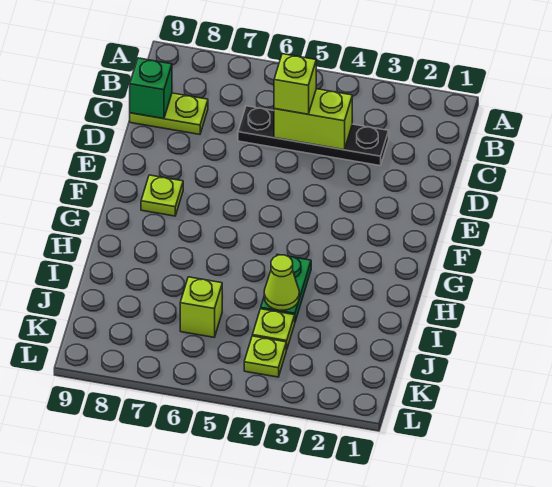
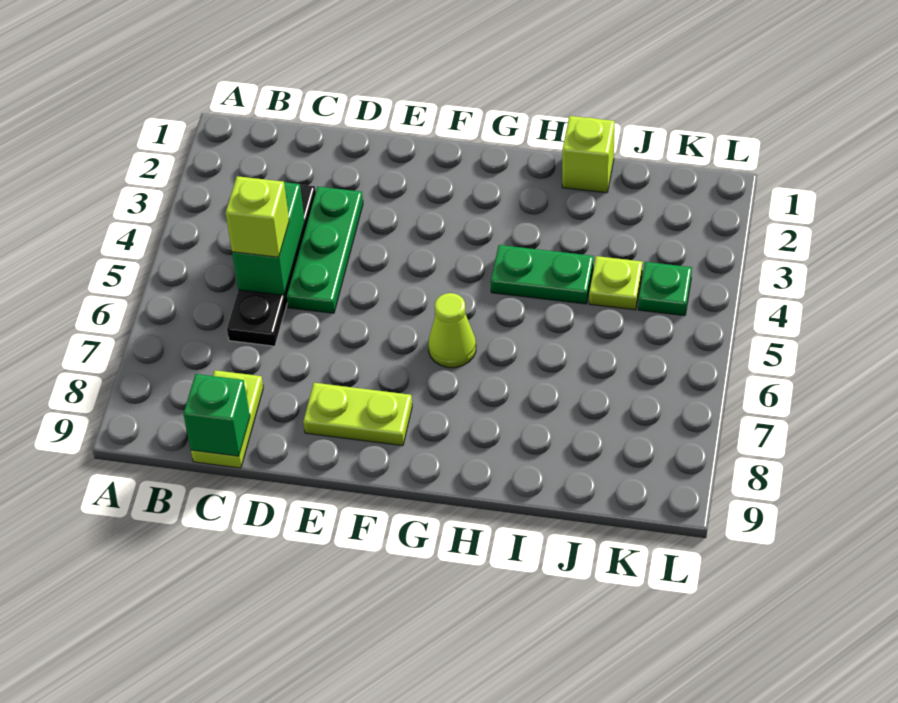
lime 1x2 brick [274,89,352,150] -> green 1x2 brick [232,182,305,295]
none -> green 1x3 plate [287,187,363,313]
lime 1x1 plate [141,175,183,216] -> lime 1x2 plate [303,383,412,446]
lime 1x1 cone [264,255,299,310] -> lime 1x1 cone moved to [428,293,476,368]
lime 1x1 brick [180,277,222,337] -> lime 1x1 brick moved to [562,116,615,193]
lime 1x1 plate [244,336,286,377] -> green 1x1 plate [638,262,692,316]

